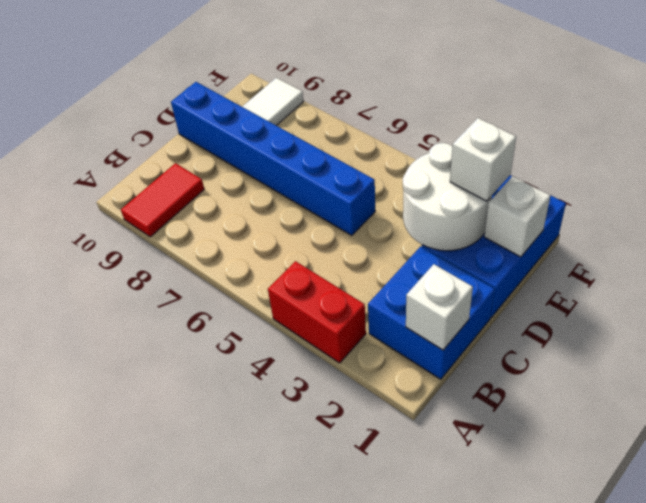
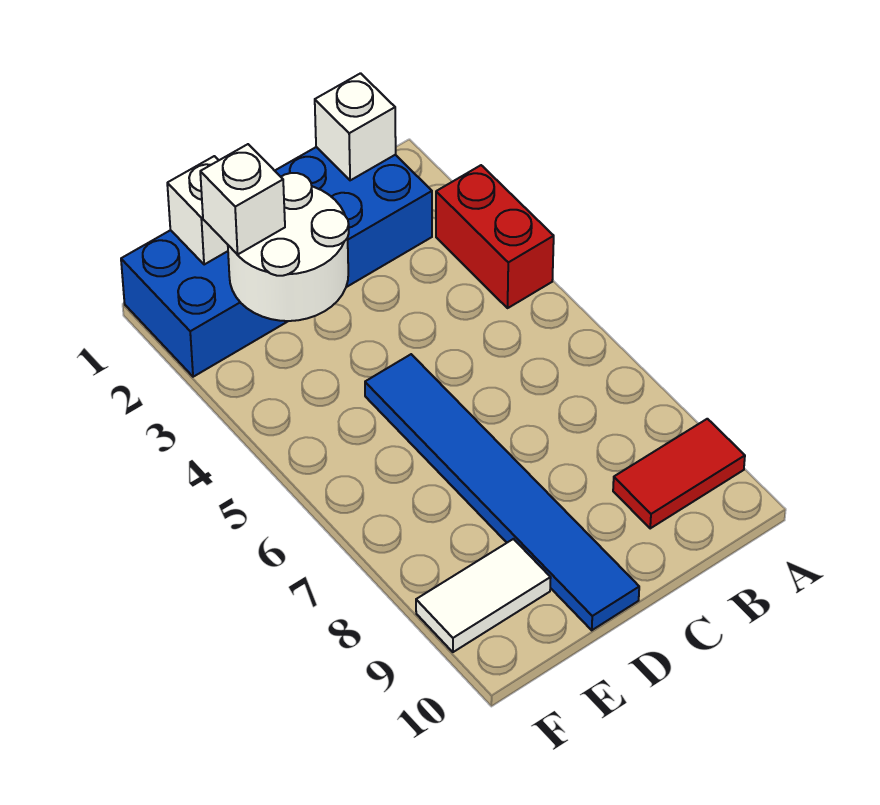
blue 1x6 brick [171,82,375,235] -> blue 1x6 tile [365,354,639,630]

